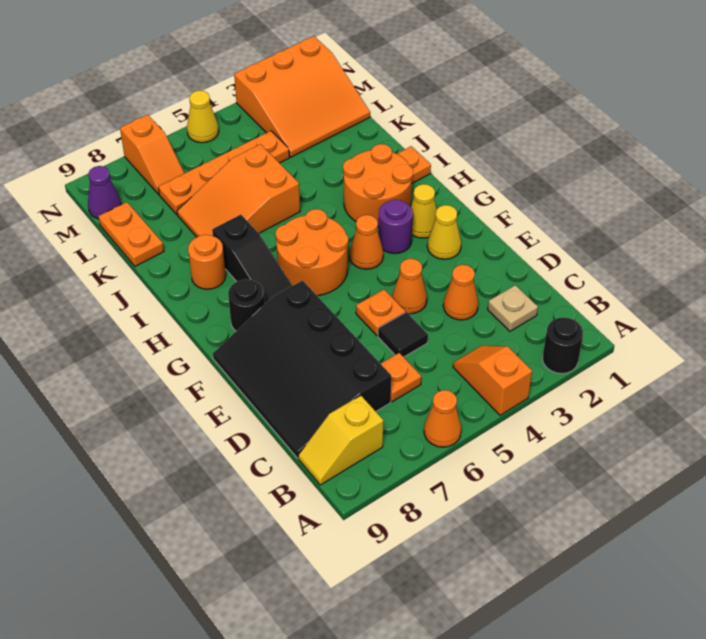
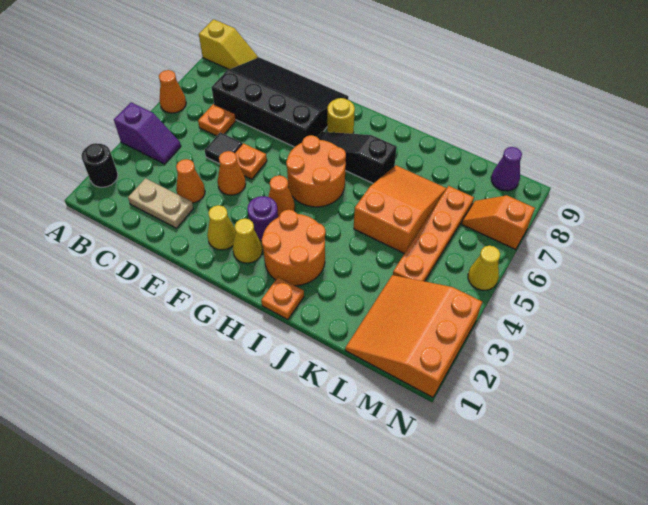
orange 1x2 slope [453,346,532,415] -> purple 1x2 slope [114,102,181,164]
yellow 1x2 slope [298,395,383,485] -> yellow 1x2 slope turned to [199,19,258,69]
tan 1x1 plate [488,285,538,331] -> tan 1x2 plate [128,178,193,228]
black 1x1 round brick [228,279,265,331] -> yellow 1x1 round brick [327,98,355,134]
orange 1x1 round brick [188,235,226,289] -> none
orange 1x2 plate [98,202,164,266] -> none

